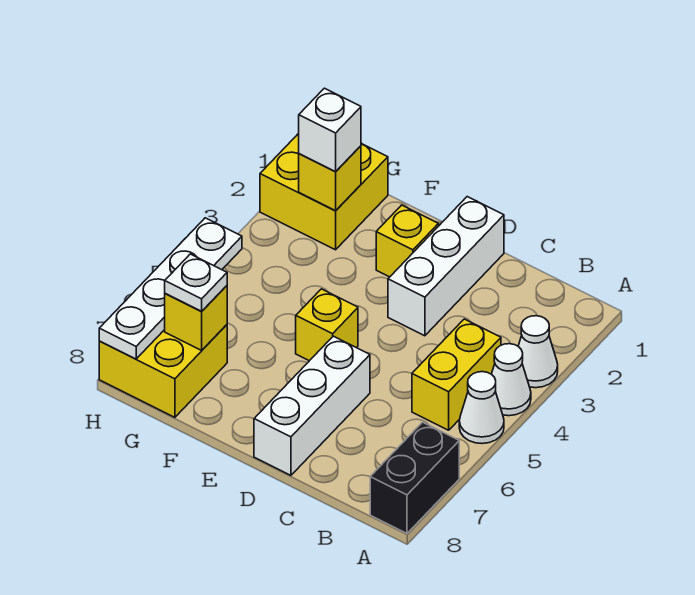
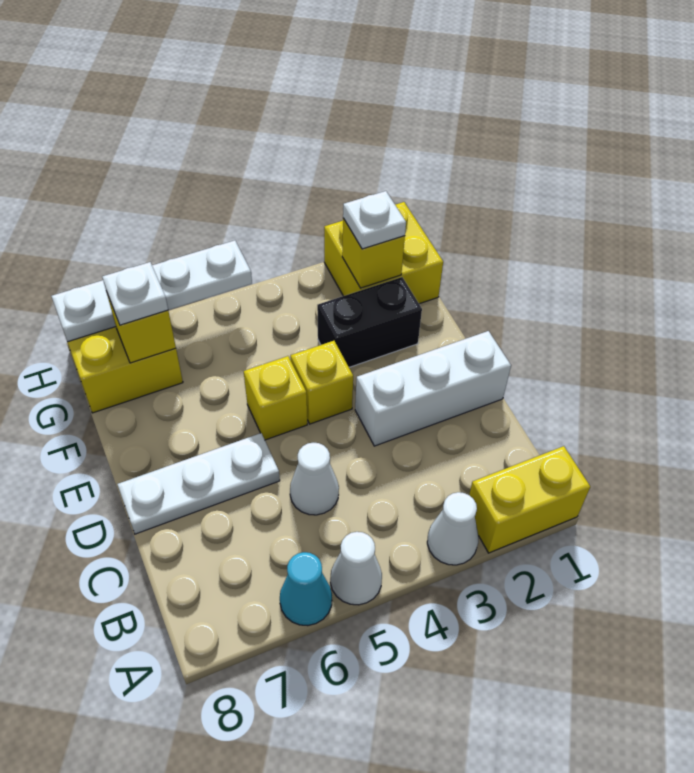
white 1x1 cone [492,344,531,416] -> white 1x1 cone moved to [290,443,339,515]
none -> cyan 1x1 cone [280,552,332,626]
black 1x2 brick [370,422,459,533] -> black 1x2 brick moved to [317,277,422,367]
yellow 1x2 brick [412,319,501,430] -> yellow 1x2 brick moved to [469,446,590,553]
white 1x3 brick [254,336,370,475] -> white 1x3 plate [117,433,280,534]
yellow 1x1 brick [376,205,439,277] -> yellow 1x1 brick moved to [291,341,353,424]
white 1x1 brick [299,88,361,172] -> white 1x1 plate [343,191,406,249]

